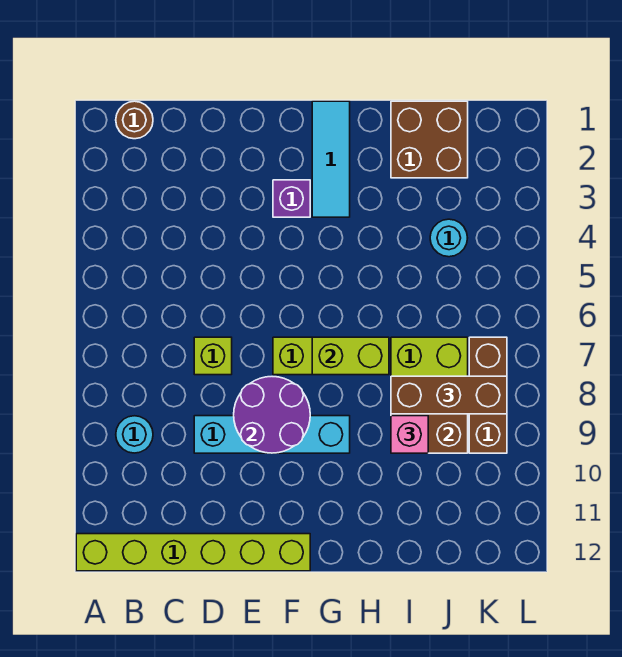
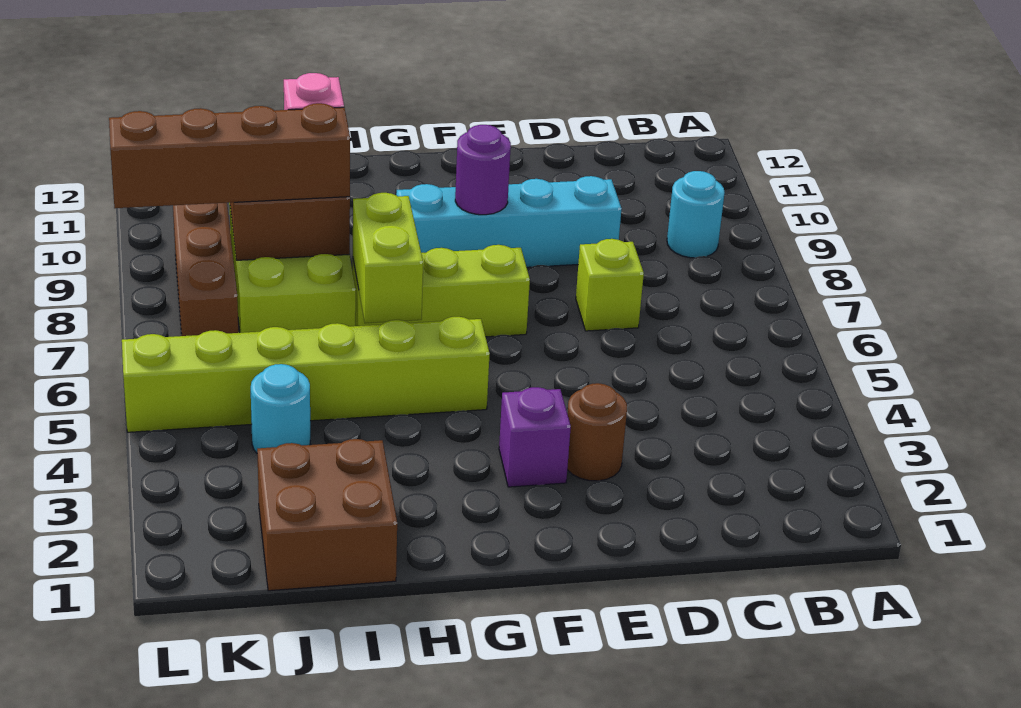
lime 1x6 brick [76,534,310,571] -> lime 1x6 brick moved to [122,317,490,432]
brown 1x1 round brick [116,101,153,139] -> brown 1x1 round brick moved to [567,383,627,481]
purple 2x2 round brick [234,377,310,453] -> purple 1x1 round brick [455,125,511,215]
cyan 1x3 tile [312,101,350,217] -> none
lime 1x2 brick [312,337,389,375] -> lime 1x2 brick turned to [353,193,423,323]
brown 1x3 brick [391,376,507,414] -> brown 1x4 brick [109,103,350,208]

